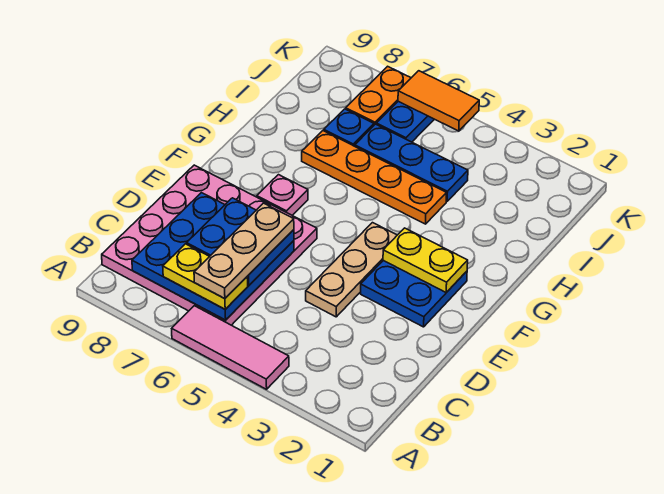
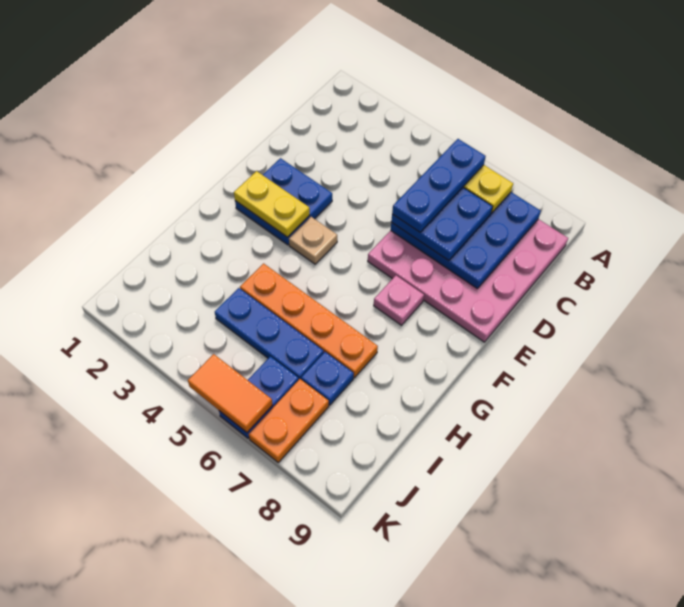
pink 1x3 tile [172,306,289,389] -> none
tan 1x3 plate [194,203,294,299] -> blue 1x3 plate [392,139,486,232]
tan 1x3 plate [306,223,397,317] -> tan 1x1 plate [289,217,337,264]

